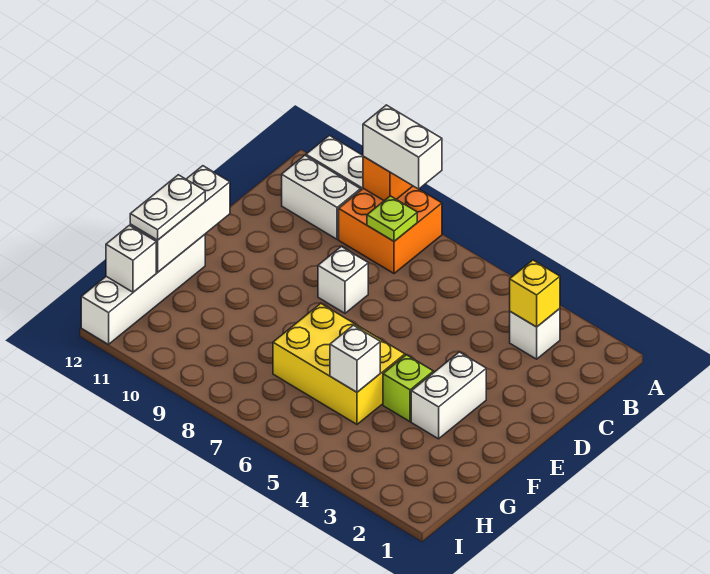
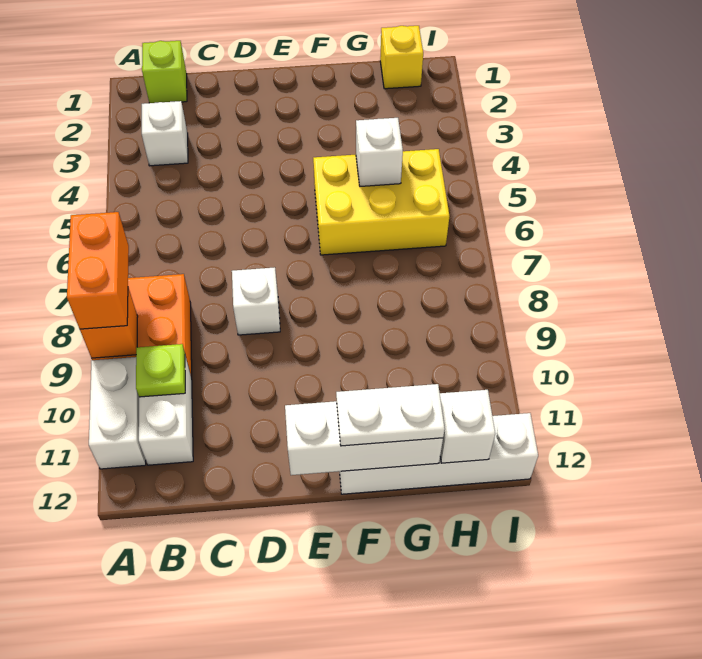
white 1x2 brick [363,105,442,189] -> orange 1x2 brick [67,212,129,329]
yellow 1x1 brick [510,260,560,327] -> yellow 1x1 brick moved to [380,26,423,89]
lime 1x1 plate [367,196,417,241] -> lime 1x1 plate moved to [136,344,185,397]
white 1x2 brick [411,352,486,439] -> none
lime 1x1 brick [383,355,433,422] -> lime 1x1 brick moved to [142,41,187,103]
yellow 2x3 brick [273,304,405,424] -> yellow 2x3 brick turned to [313,149,450,255]

